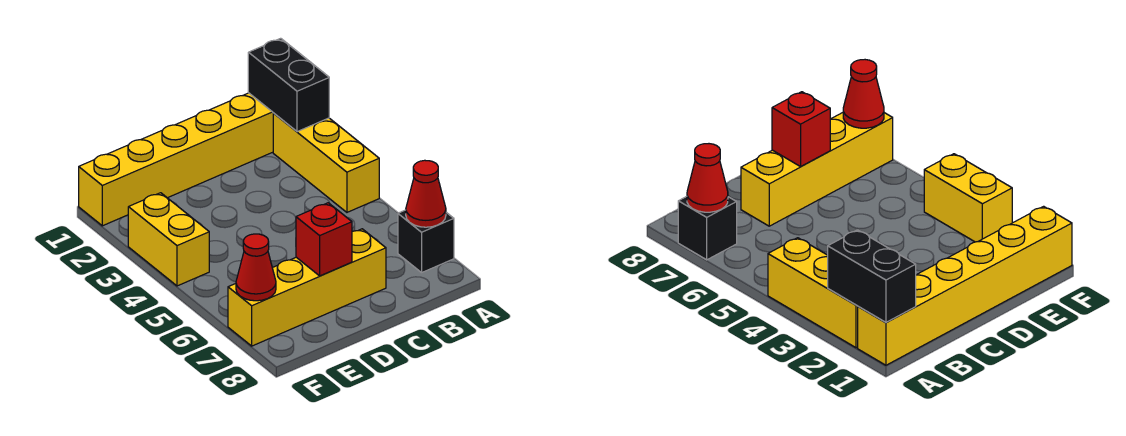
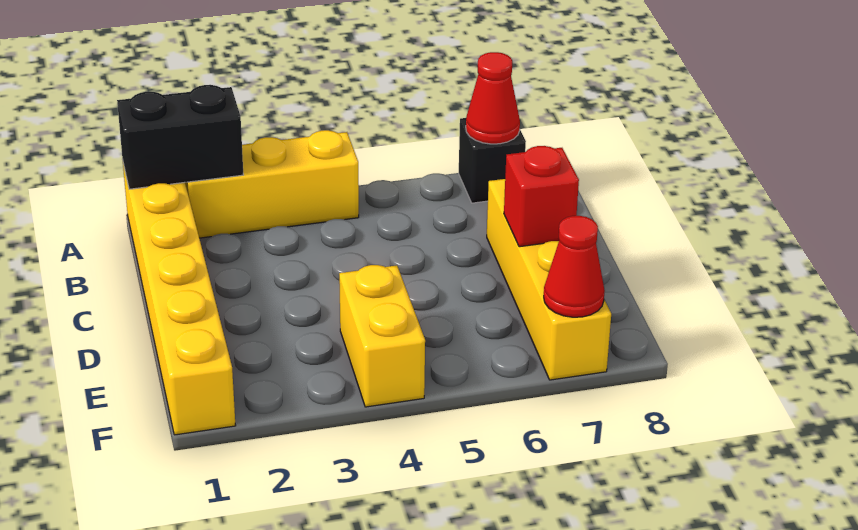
yellow 1x2 brick [128,193,209,286] -> yellow 1x2 brick turned to [339,265,425,407]

